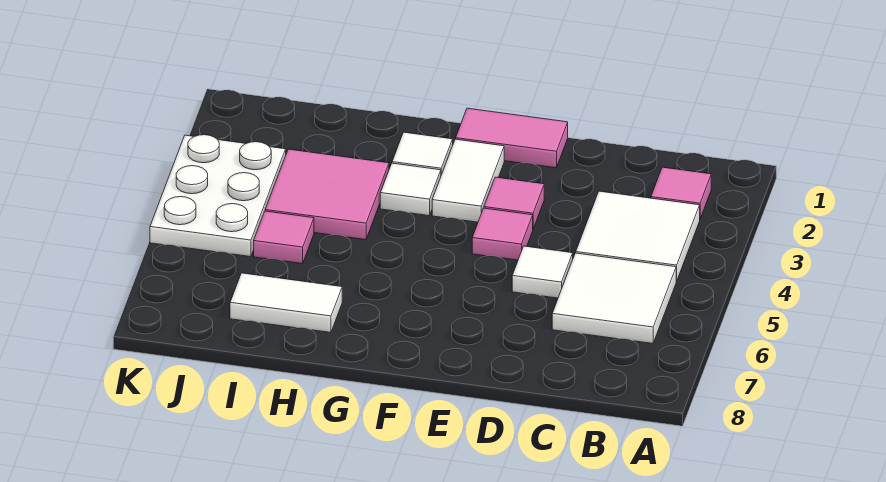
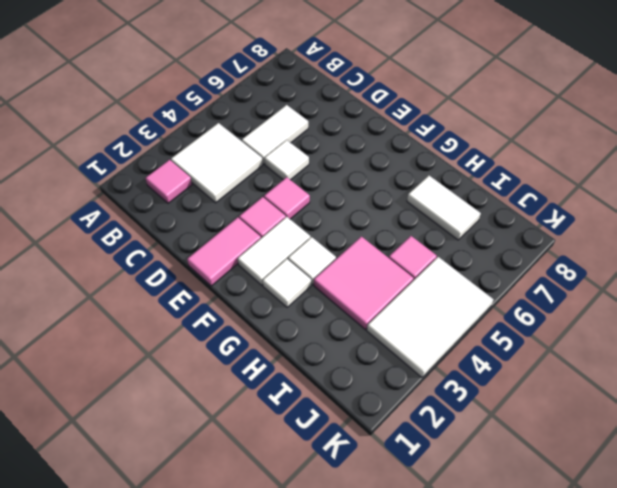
white 2x2 tile [552,253,677,344] -> white 1x2 tile [242,105,308,164]
pink 1x2 tile [456,108,568,168] -> pink 1x2 tile turned to [187,217,261,286]
white 2x3 plate [150,135,286,257] -> white 2x3 tile [367,257,494,377]

